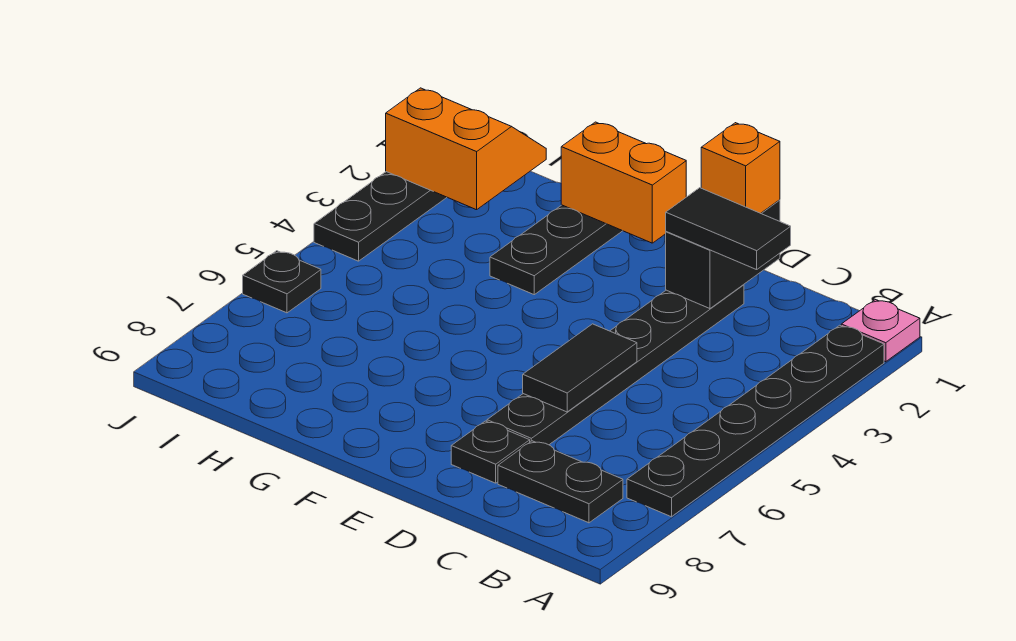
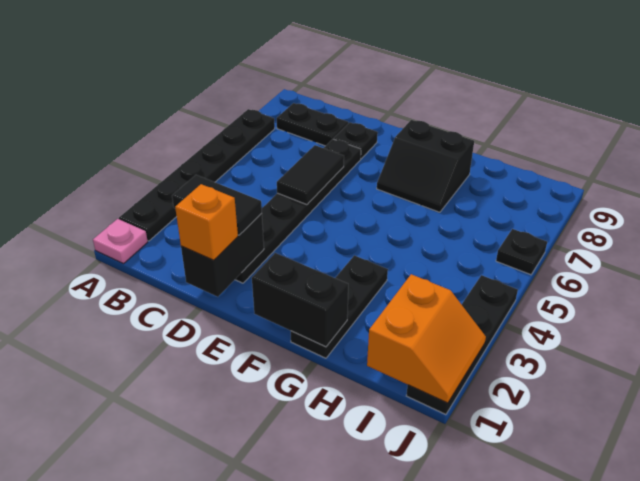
orange 1x2 brick [561,122,686,243] -> black 1x2 brick [252,253,348,347]
none -> black 2x2 slope [377,120,474,212]
orange 2x2 slope [386,88,546,210] -> orange 2x2 slope turned to [367,274,486,403]

